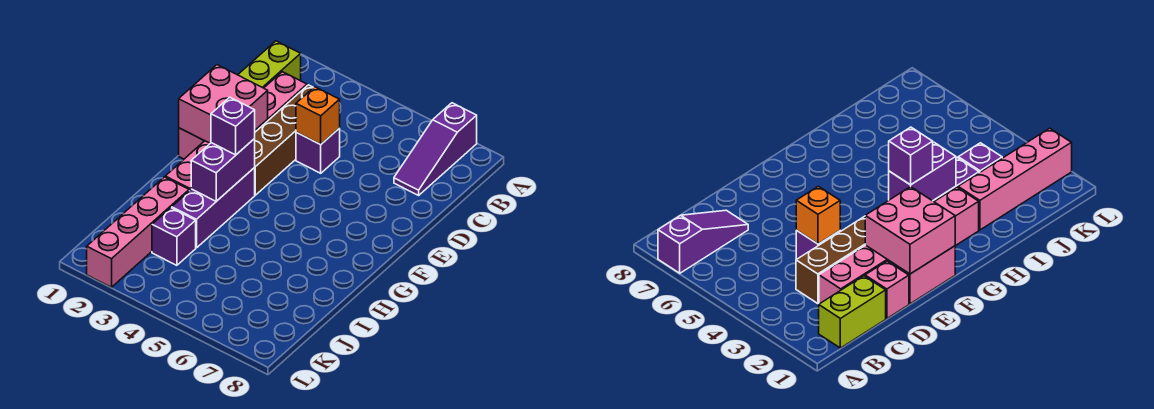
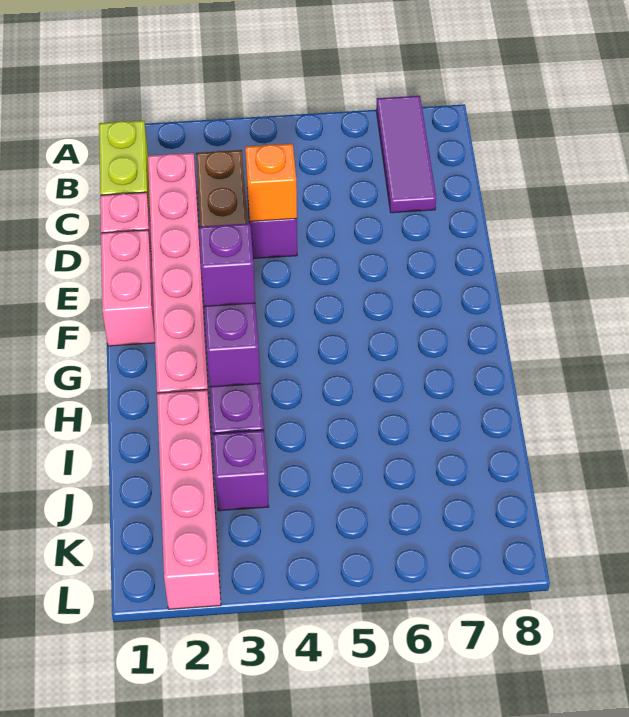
purple 1x3 slope [394,103,477,195] -> purple 1x3 tile [376,96,436,213]
pink 2x2 brick [179,65,268,143] -> none

